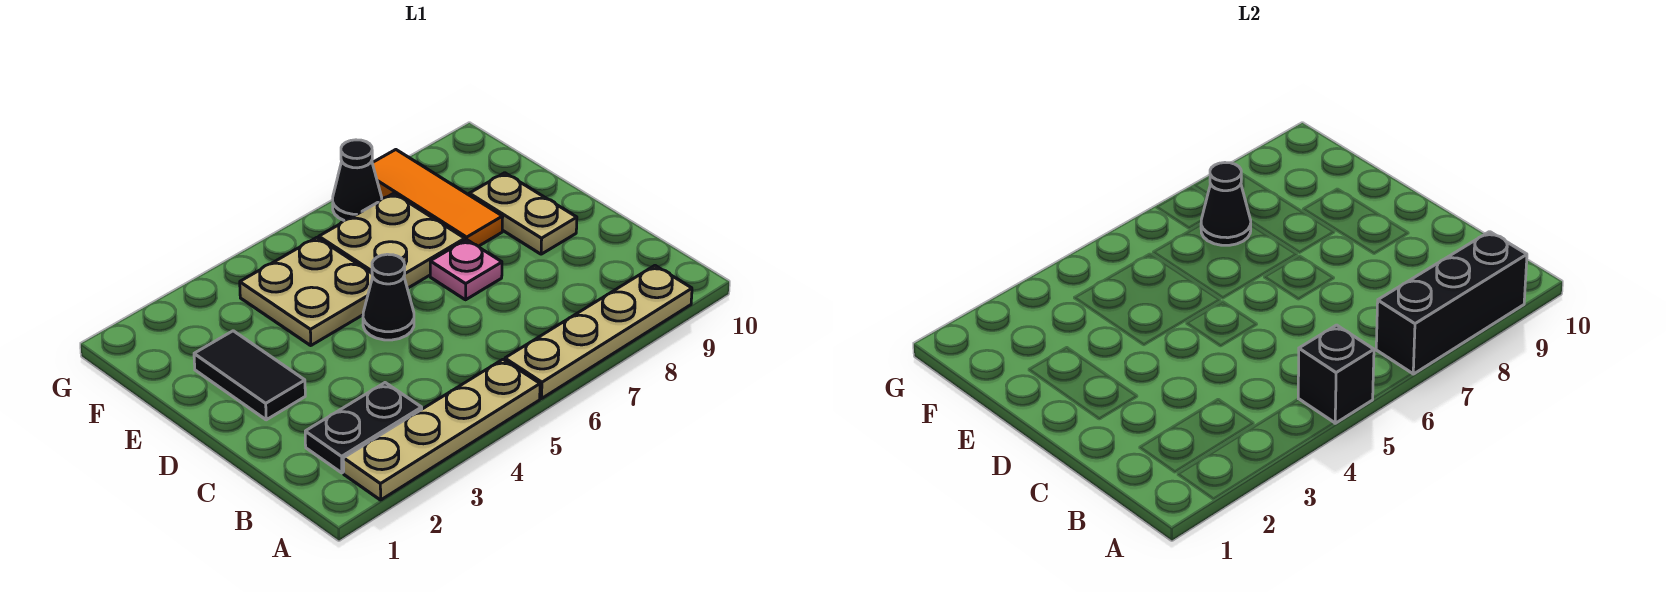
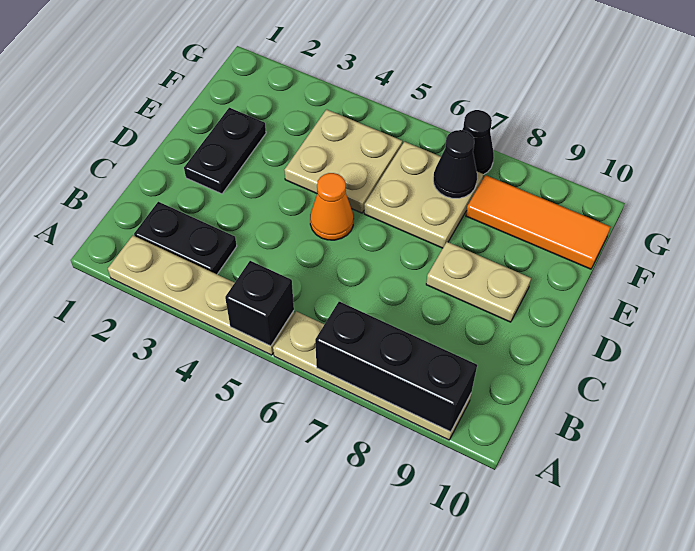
black 1x2 tile [194,331,305,420] -> black 1x2 plate [184,108,266,194]
black 1x1 cone [363,254,414,340] -> orange 1x1 cone [310,173,354,240]
pink 1x1 plate [430,240,502,300] -> none
tan 1x2 plate [469,173,577,254] -> tan 1x2 plate turned to [426,242,531,322]
orange 1x3 tile [372,150,503,246] -> orange 1x3 tile turned to [466,175,610,269]

